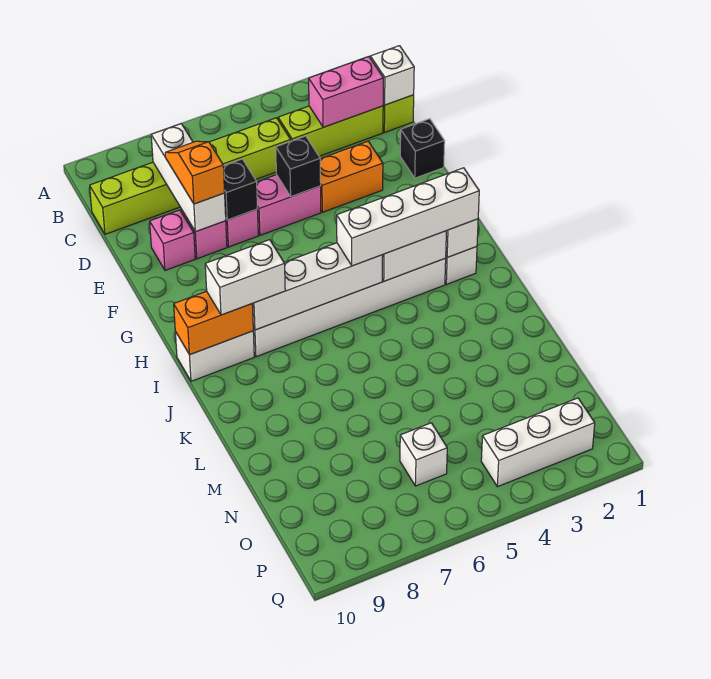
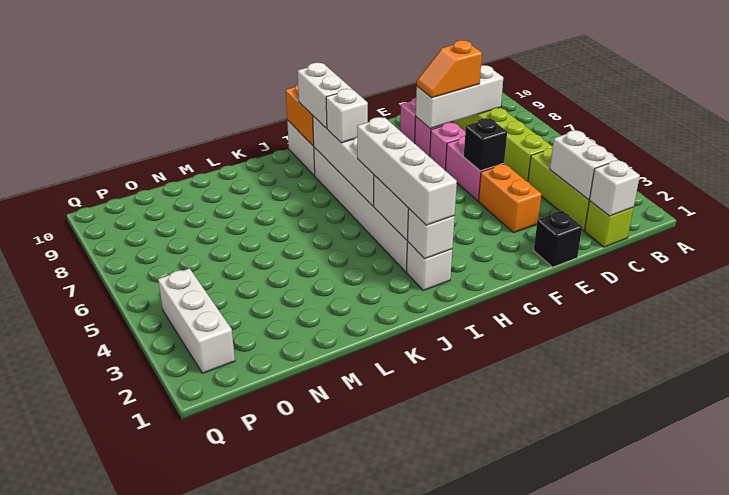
pink 1x2 brick [309,57,383,127] -> white 1x2 brick [550,130,618,200]
orange 1x2 slope [165,141,225,204] -> orange 1x2 slope turned to [417,40,482,98]
black 1x1 brick [223,159,258,220] -> none
white 1x1 brick [400,423,447,486] -> white 1x1 brick moved to [326,89,368,143]

